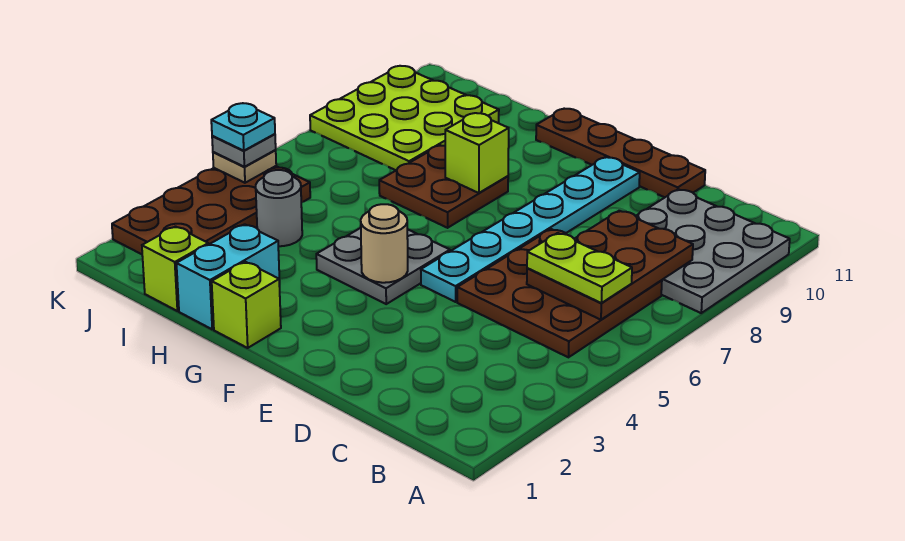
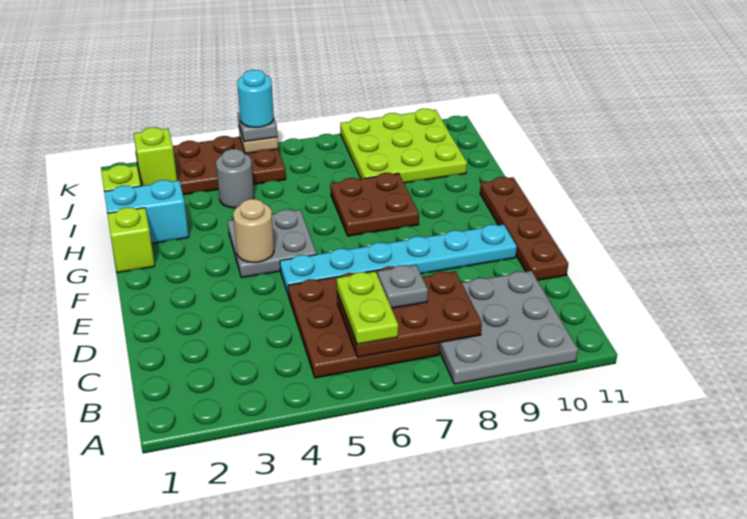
none -> grey 1x1 plate [378,265,428,308]
lime 1x1 brick [445,113,509,193] -> lime 1x1 brick moved to [133,127,177,186]
cyan 1x1 plate [211,103,275,151] -> cyan 1x1 round brick [237,70,274,128]

